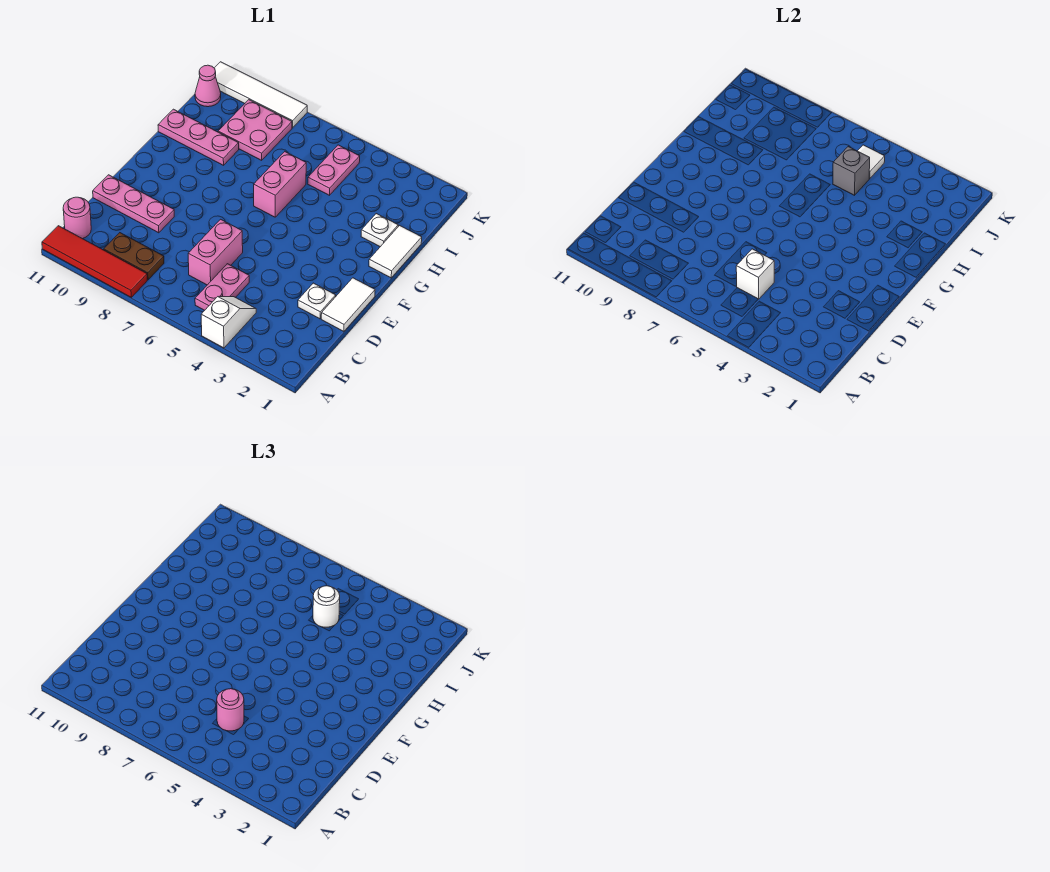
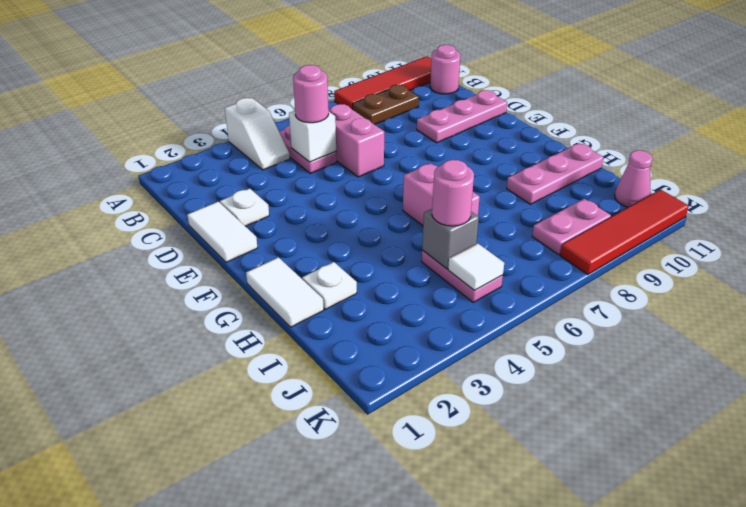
white 1x1 round brick [313,586,340,627] -> pink 1x1 round brick [432,160,474,226]
pink 2x2 plate [218,100,292,160] -> pink 1x2 plate [532,199,611,255]
white 1x4 tile [215,62,307,128] -> red 1x4 tile [560,190,689,275]

